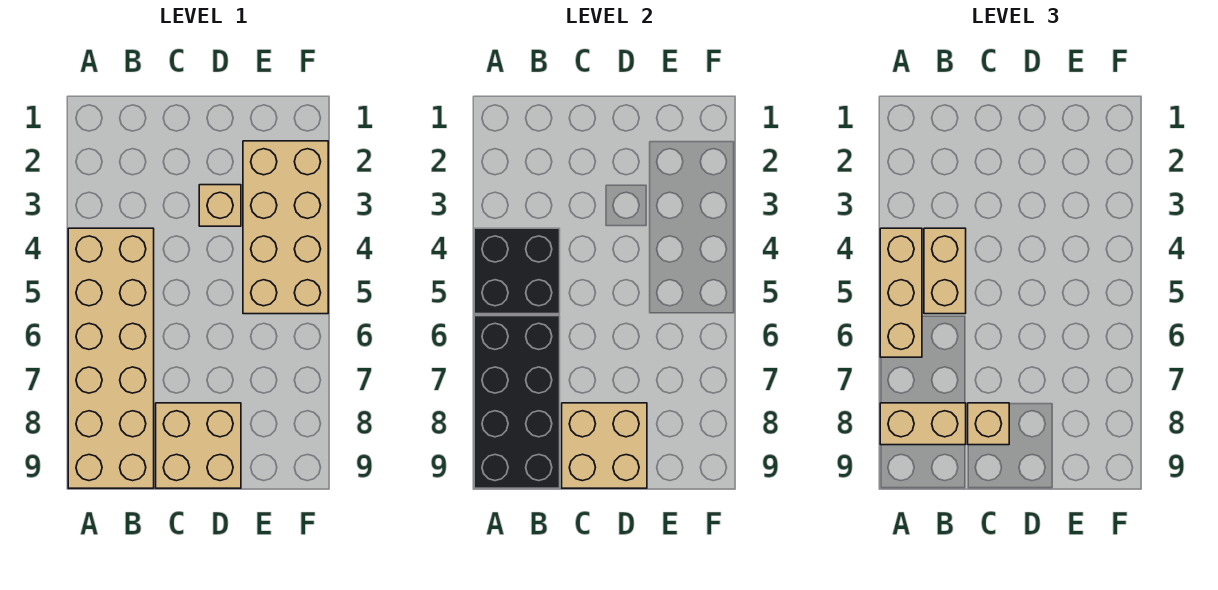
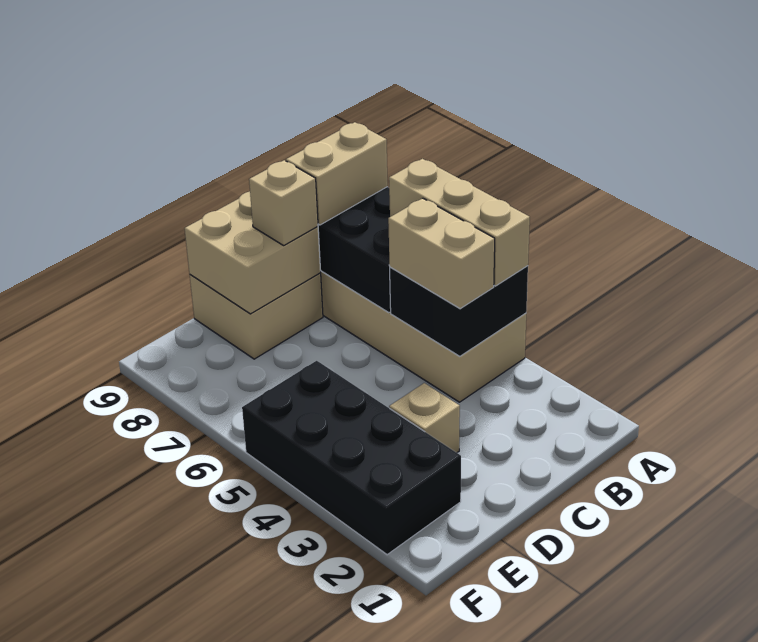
tan 2x4 brick [243,141,328,314] -> black 2x4 brick [242,361,461,555]

